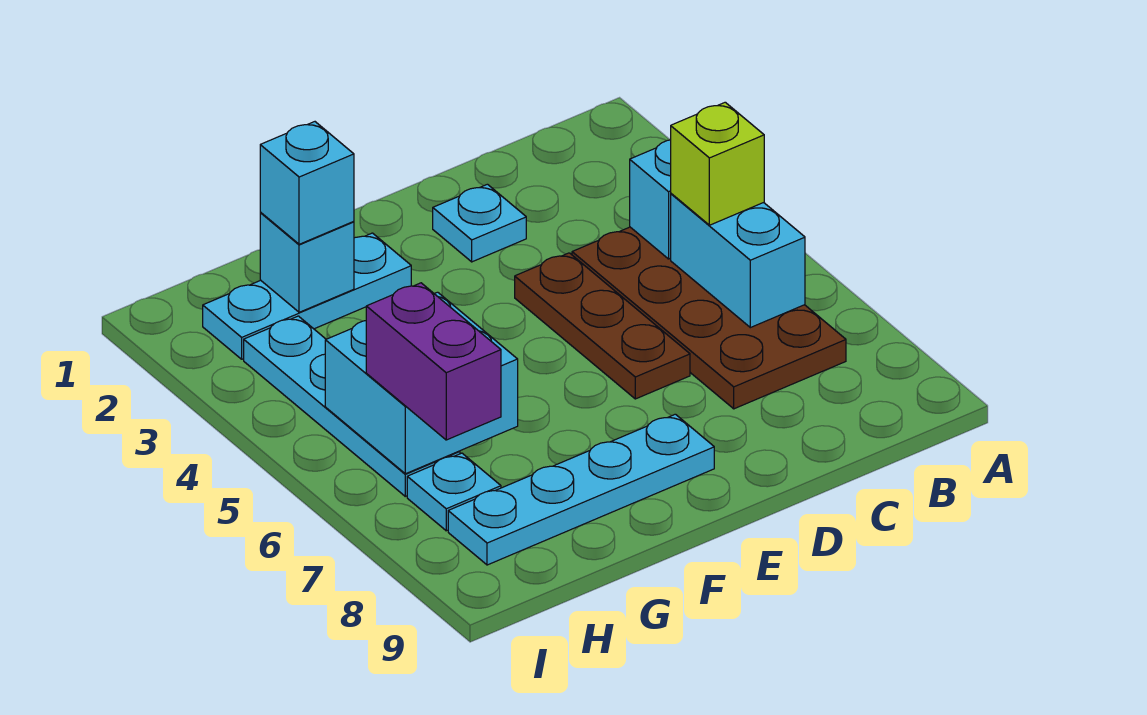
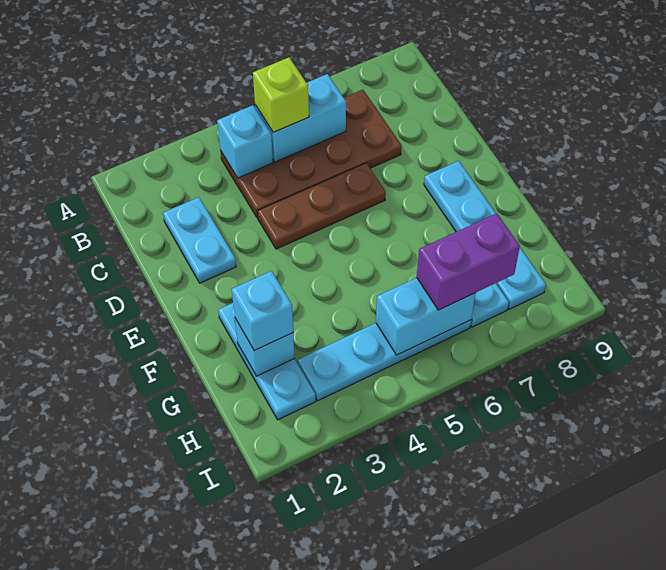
cyan 1x1 plate [433,184,526,262] -> cyan 1x2 plate [163,197,236,283]
cyan 2x2 brick [325,292,518,474] -> cyan 1x2 brick [376,278,475,355]

